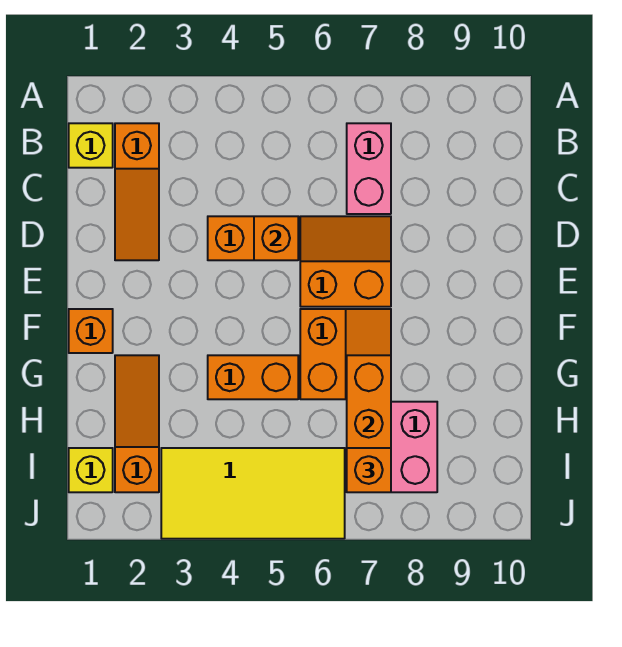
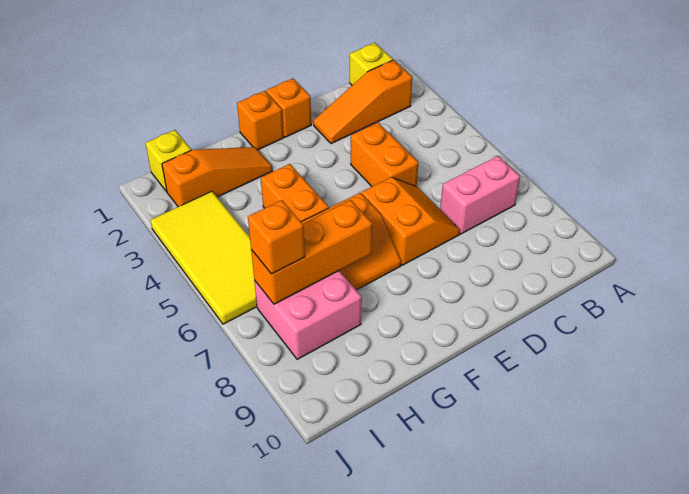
orange 1x1 brick [254,216,298,260] -> orange 1x1 brick moved to [266,79,311,137]

